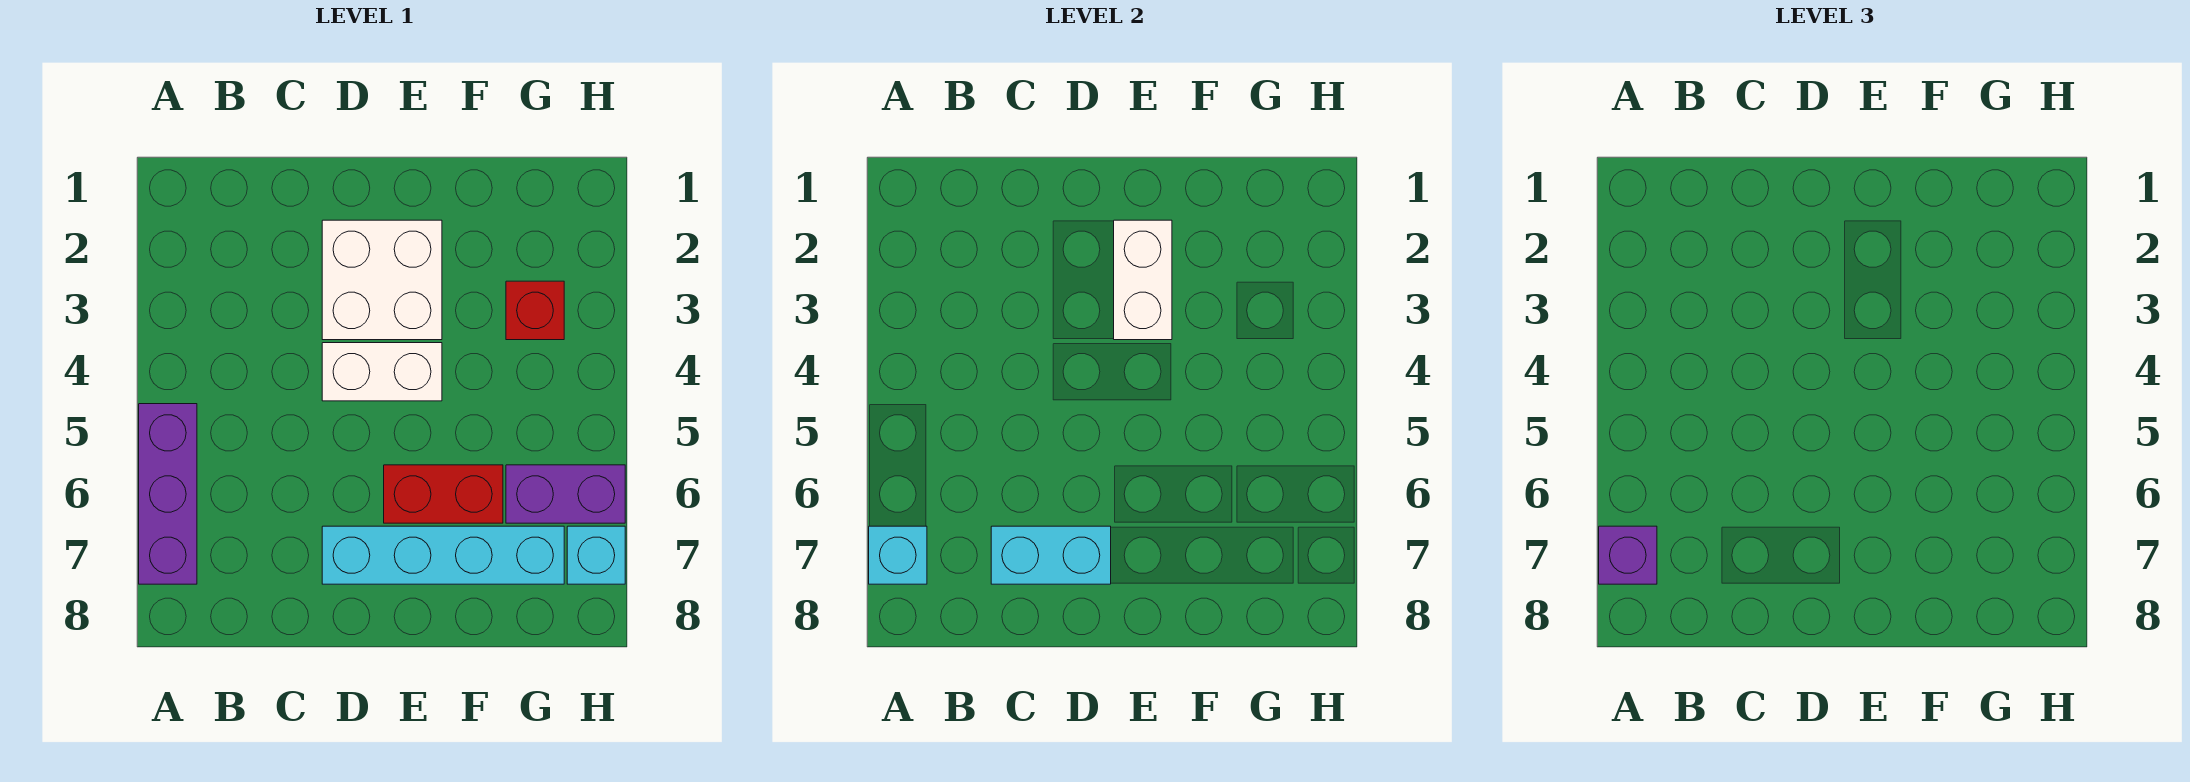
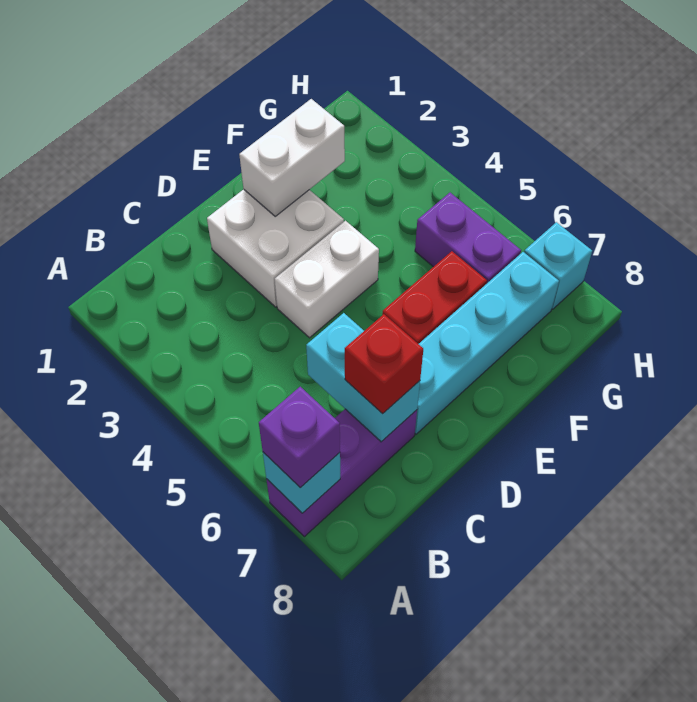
purple 1x3 brick [139,404,197,584] -> purple 1x3 brick turned to [266,409,417,537]
cyan 1x2 brick [991,526,1111,584] -> cyan 1x2 brick turned to [306,313,420,442]
white 1x2 brick [1114,220,1172,340] -> white 1x2 brick turned to [239,99,345,216]
red 1x1 brick [506,281,564,340] -> red 1x1 brick moved to [345,314,423,414]
purple 1x2 brick [506,465,625,523] -> purple 1x2 brick turned to [415,193,521,283]

